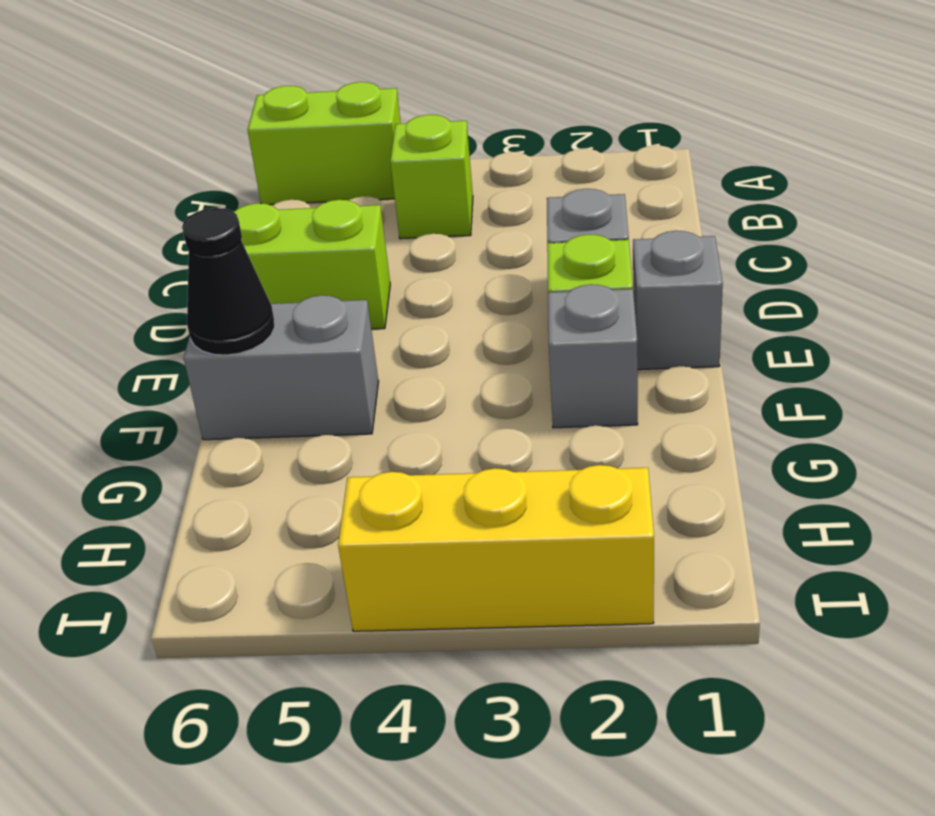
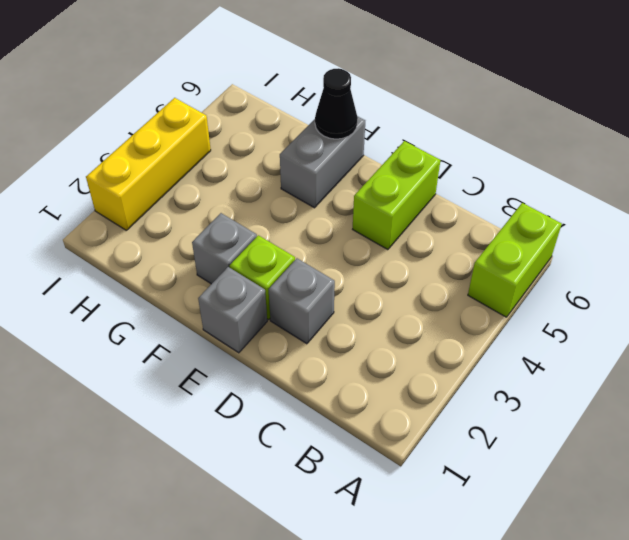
lime 1x1 brick [390,115,473,239] -> none

